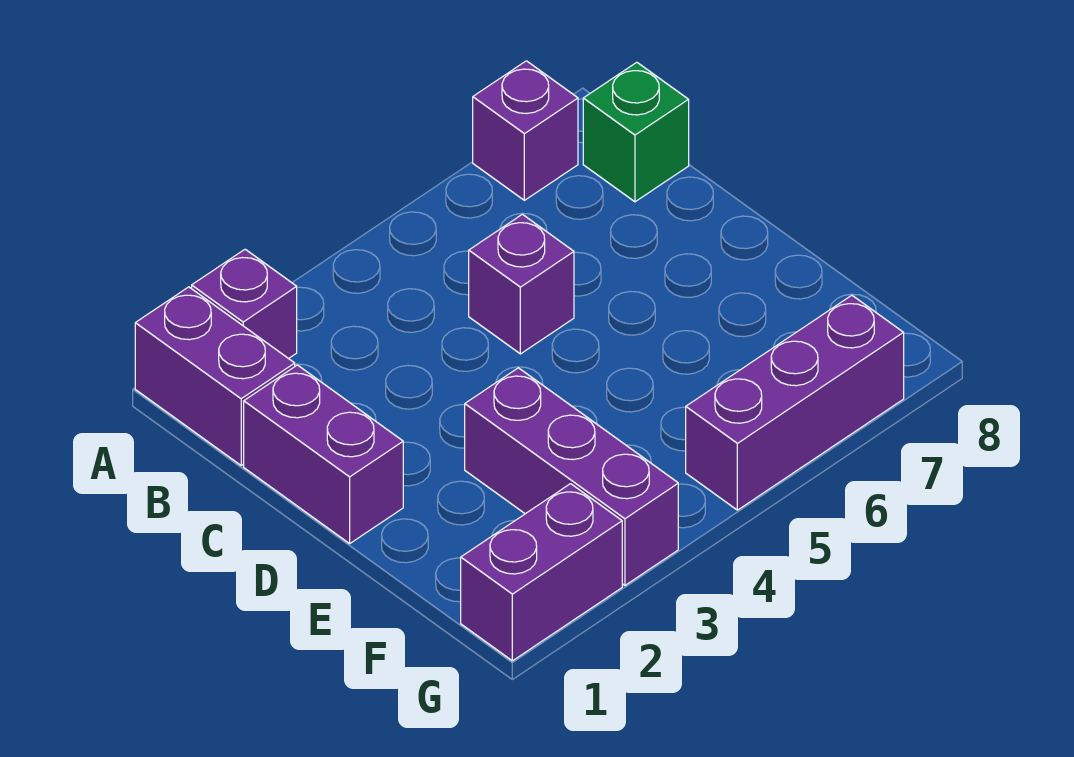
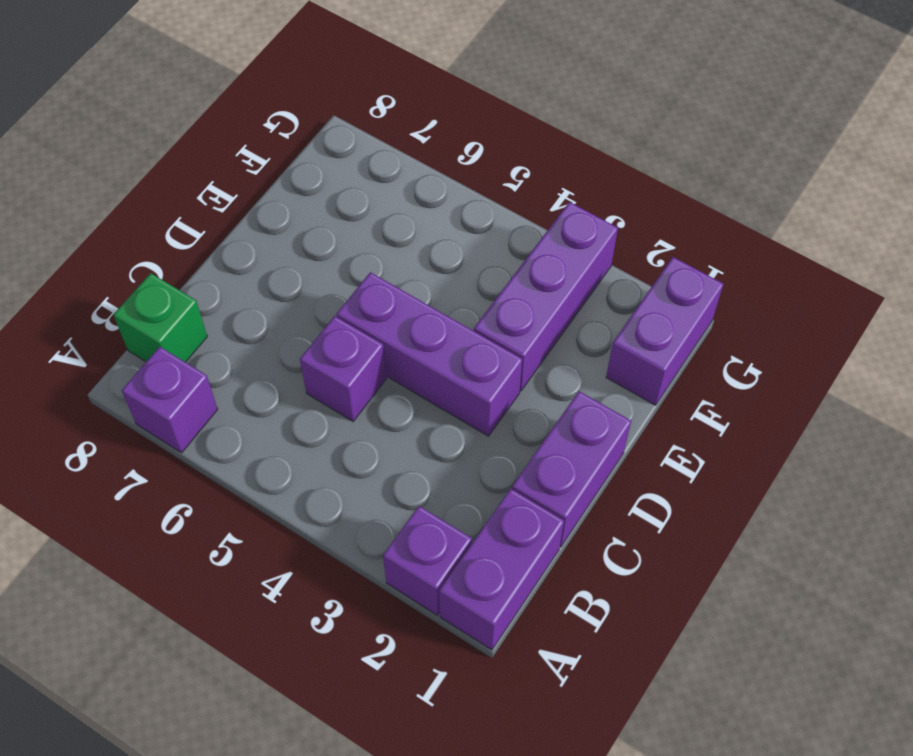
purple 1x2 brick [461,484,622,661] -> purple 1x2 brick turned to [606,257,723,405]
purple 1x3 brick [686,295,904,510] -> purple 1x3 brick moved to [337,272,522,436]

